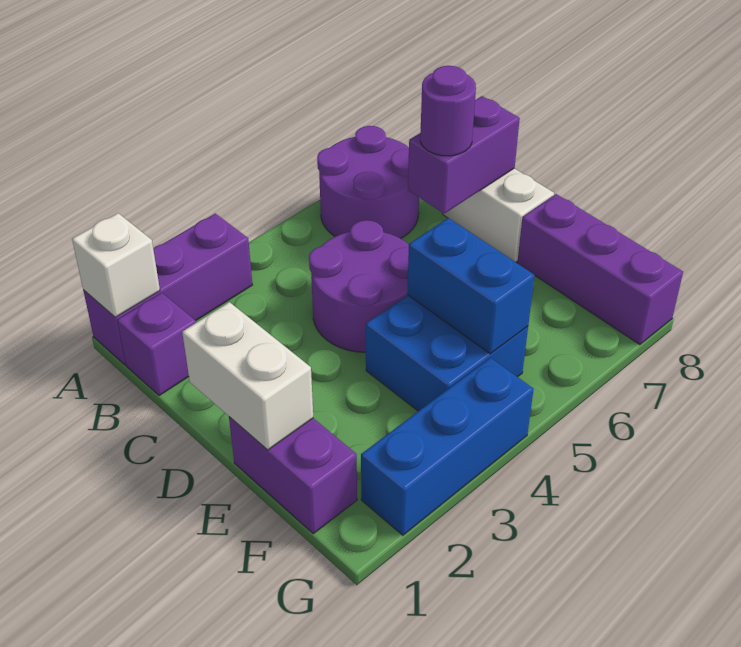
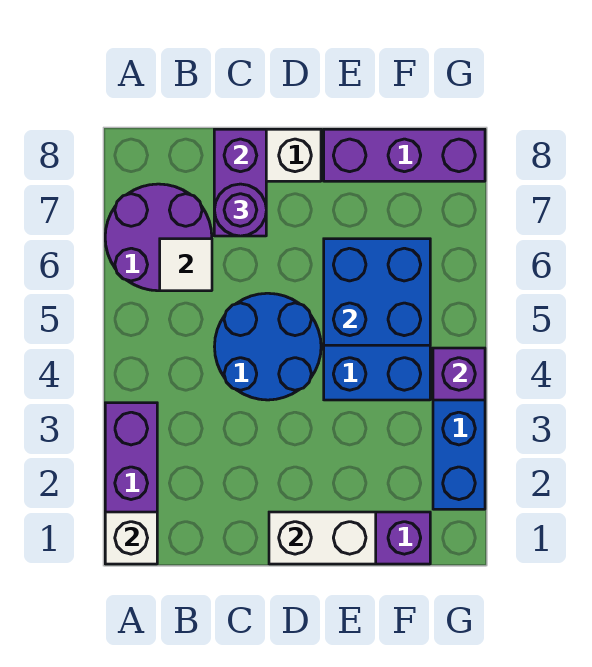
purple 1x1 brick [117,293,196,396] -> purple 1x1 brick moved to [433,348,485,400]
none -> white 1x1 tile [160,239,212,291]
purple 2x2 round brick [309,220,409,352] -> blue 2x2 round brick [214,293,321,400]
blue 1x2 brick [407,218,535,354] -> blue 2x2 brick [324,239,430,345]

